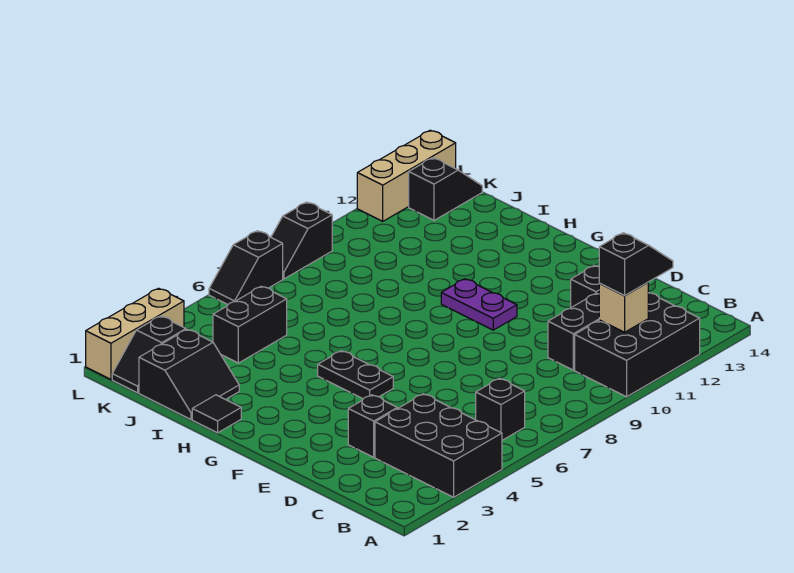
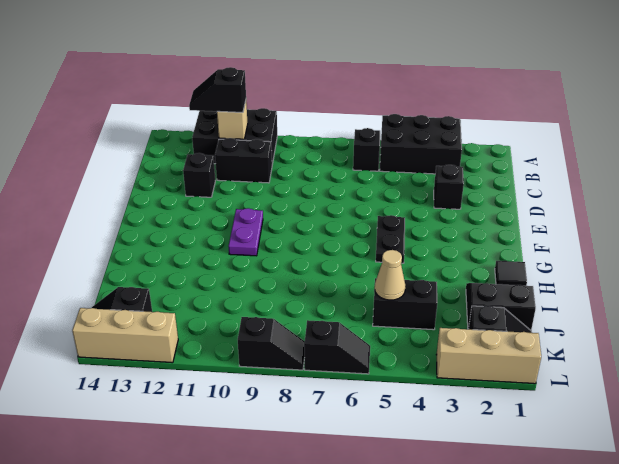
black 2x3 brick [375,394,502,497] -> black 2x3 brick turned to [380,114,462,174]
none -> tan 1x1 cone [375,250,406,300]

